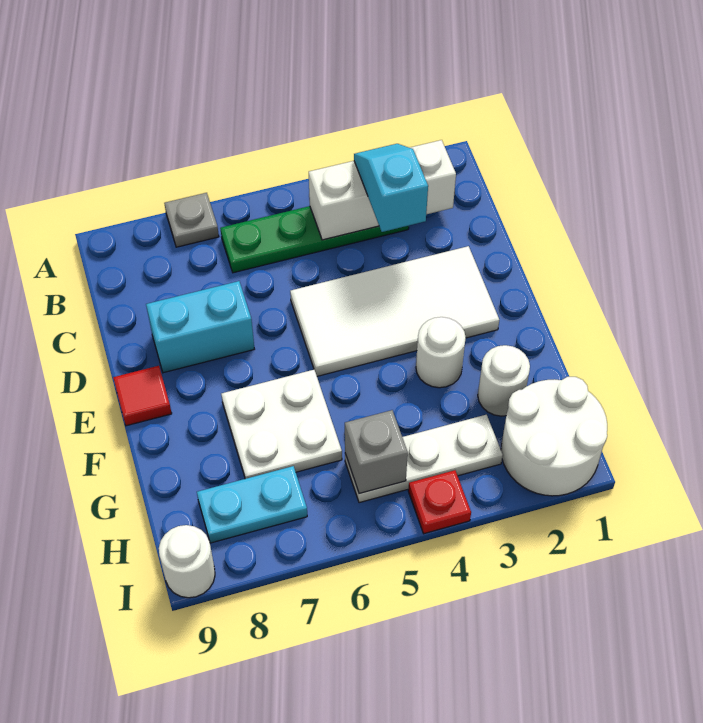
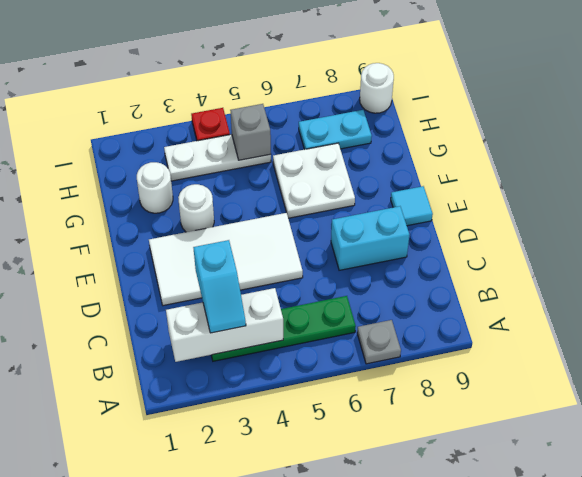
red 1x1 tile [113,366,172,426] -> cyan 1x1 tile [391,186,433,226]
white 2x2 round brick [501,377,607,496] -> none

